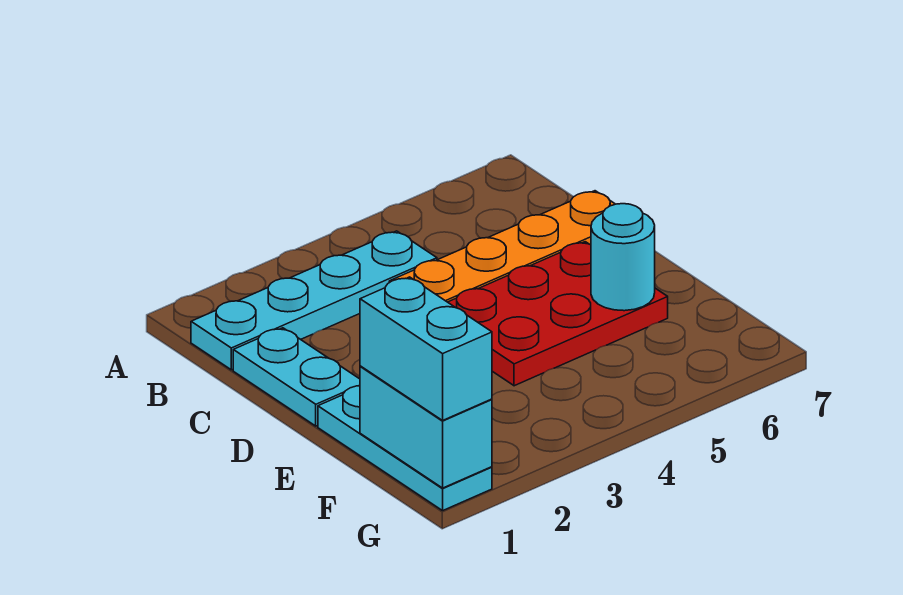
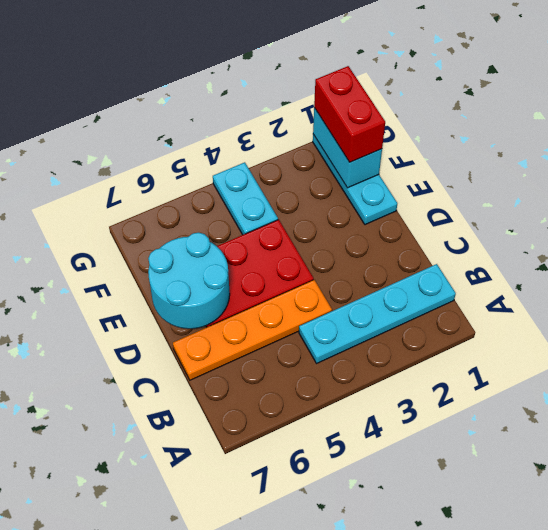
cyan 1x2 plate [233,328,360,426] -> cyan 1x2 plate moved to [213,162,278,235]
cyan 1x1 round brick [591,204,655,311] -> cyan 2x2 round brick [148,233,230,329]
cyan 1x2 brick [360,277,492,420] -> red 1x2 brick [314,66,385,162]

